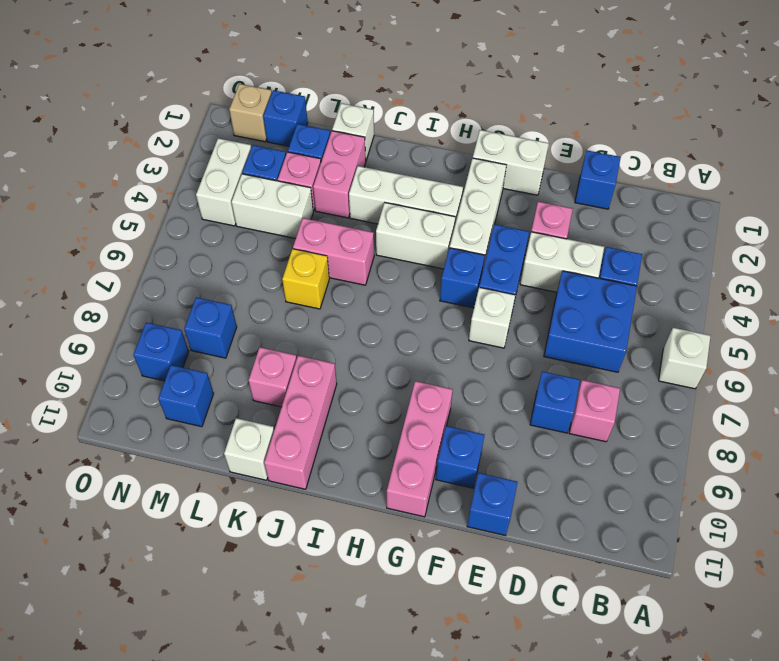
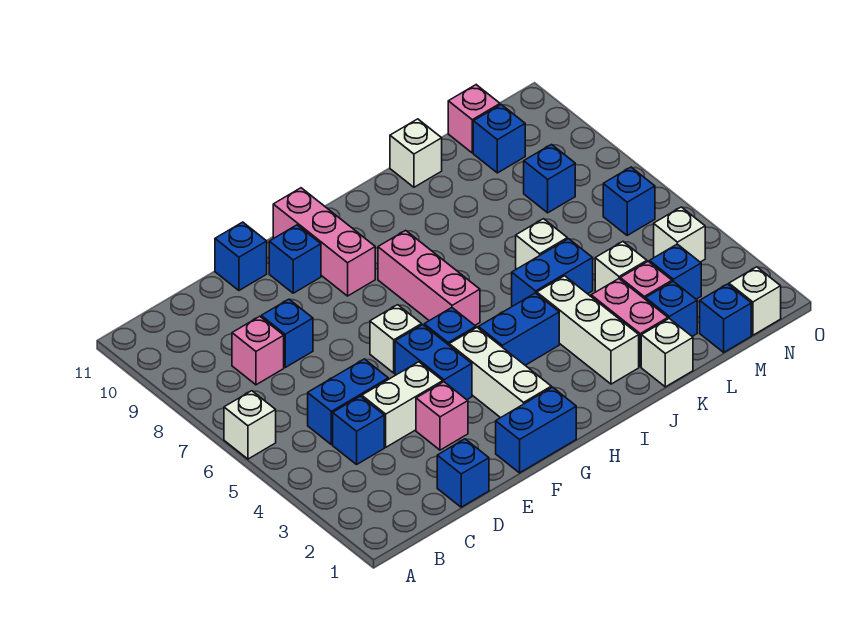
blue 2x2 brick [544,271,637,372] -> blue 1x2 brick [308,359,388,445]
white 1x2 brick [473,130,549,195] -> blue 1x2 brick [496,387,576,473]
white 1x3 brick [349,166,463,224] -> white 1x3 brick turned to [537,276,639,384]
white 1x2 brick [376,203,455,269] -> blue 1x2 brick [478,293,559,365]
pink 1x2 brick [293,218,374,285] -> blue 1x2 brick [512,239,593,306]
pink 1x3 brick [264,356,337,489] -> pink 1x3 brick moved to [378,230,480,325]
yellow 1x1 brick [282,249,329,309] -> white 1x1 brick [516,219,567,269]
pink 1x1 brick [248,347,297,407] -> pink 1x1 brick moved to [448,85,500,153]
white 1x2 brick [232,174,313,239] -> white 1x1 brick [595,242,647,292]
tan 1x1 brick [229,84,272,142] -> white 1x1 brick [729,267,781,335]
white 1x2 brick [196,138,251,226] -> white 1x1 brick [654,207,705,262]
blue 1x1 brick [133,323,189,381] -> blue 1x1 brick moved to [603,167,655,235]

